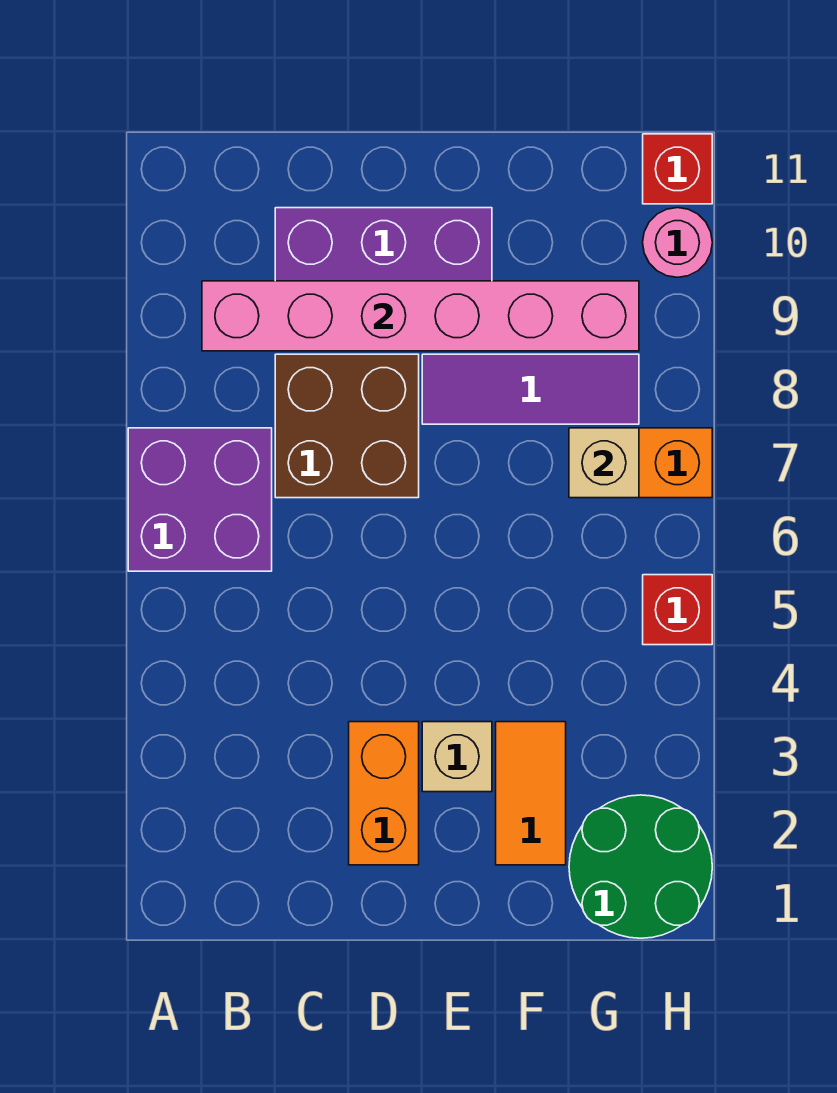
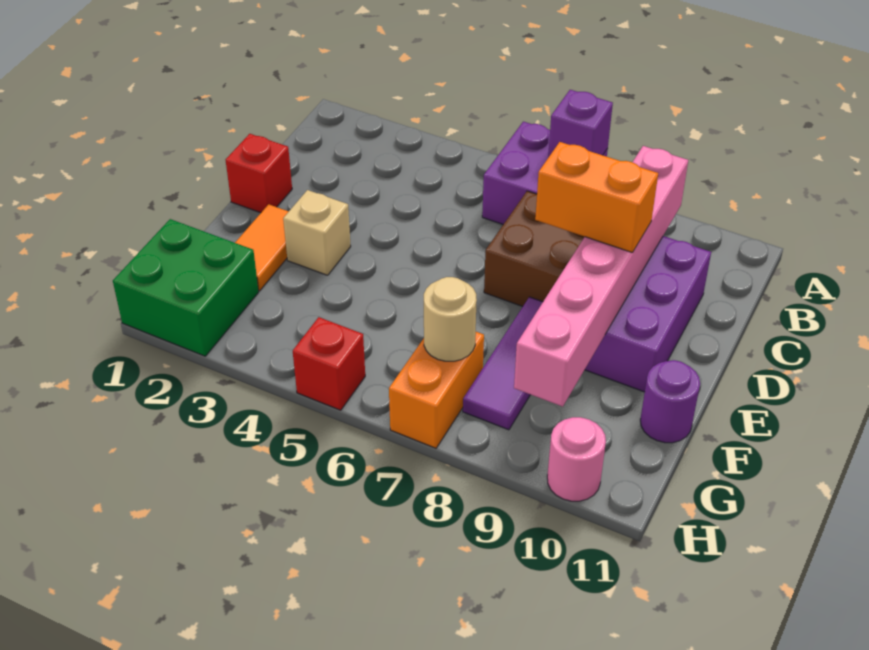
none -> purple 1x1 brick [548,90,613,157]
orange 1x2 brick [349,722,419,865] -> orange 1x2 brick moved to [535,142,658,253]
orange 1x2 tile [496,722,566,865] -> orange 1x2 tile turned to [235,204,289,291]
none -> purple 1x1 round brick [640,360,700,443]
green 2x2 round brick [569,795,712,938] -> green 2x2 brick [113,219,259,356]
tan 1x1 brick [569,428,639,498] -> tan 1x1 round brick [424,277,477,361]
red 1x1 brick [643,134,712,204] -> red 1x1 brick moved to [226,134,292,213]

